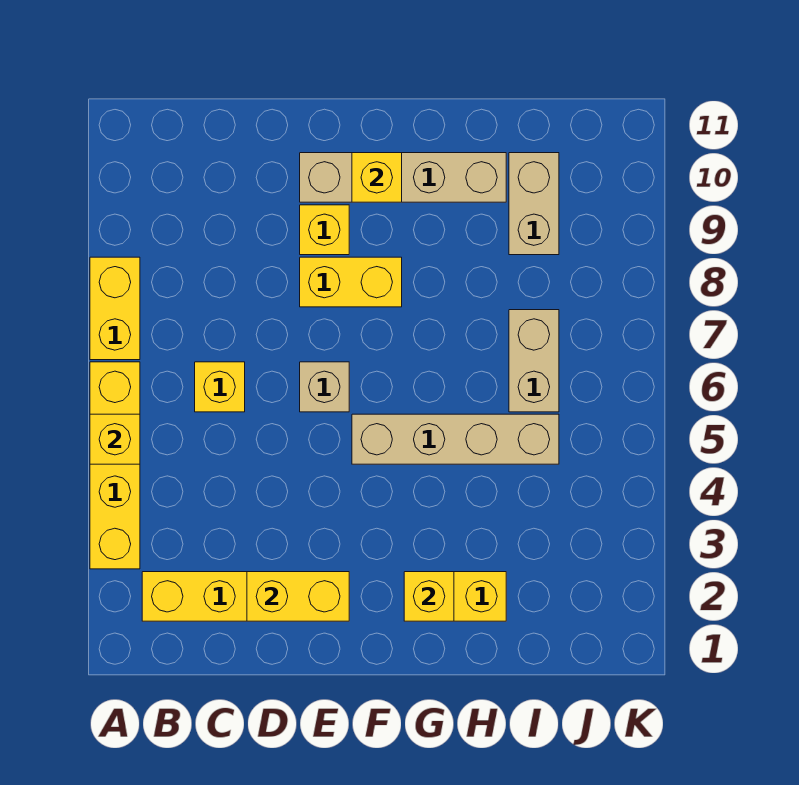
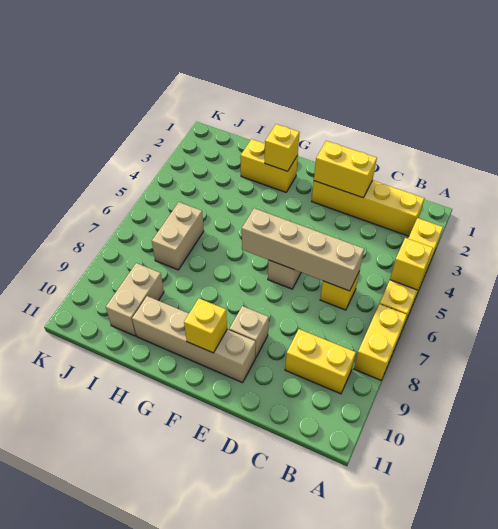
yellow 1x2 brick [300,257,402,307] -> yellow 1x2 brick moved to [285,329,356,394]
yellow 1x1 brick [300,205,349,255] -> tan 1x1 brick [229,306,269,358]
tan 1x4 brick [352,414,559,464] -> tan 1x4 brick moved to [242,208,364,291]

